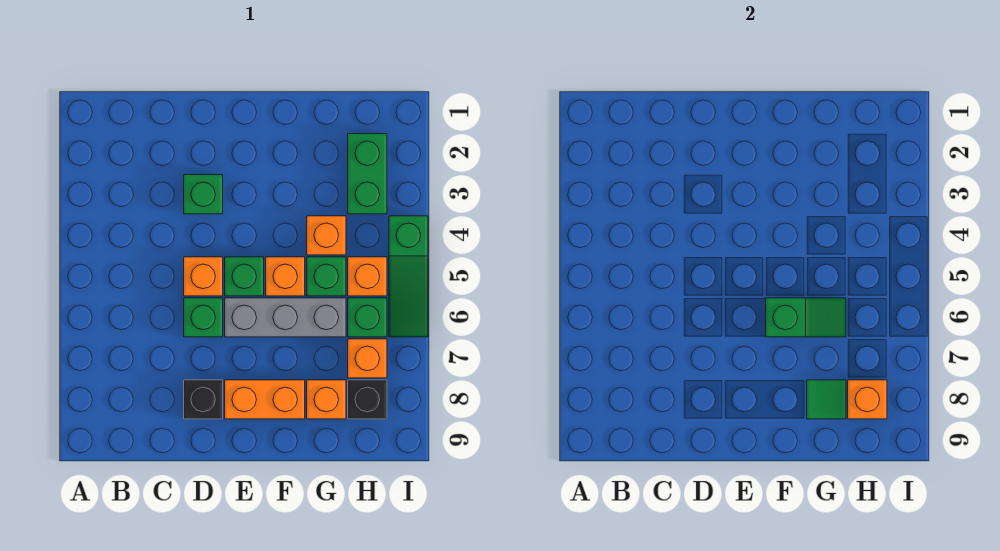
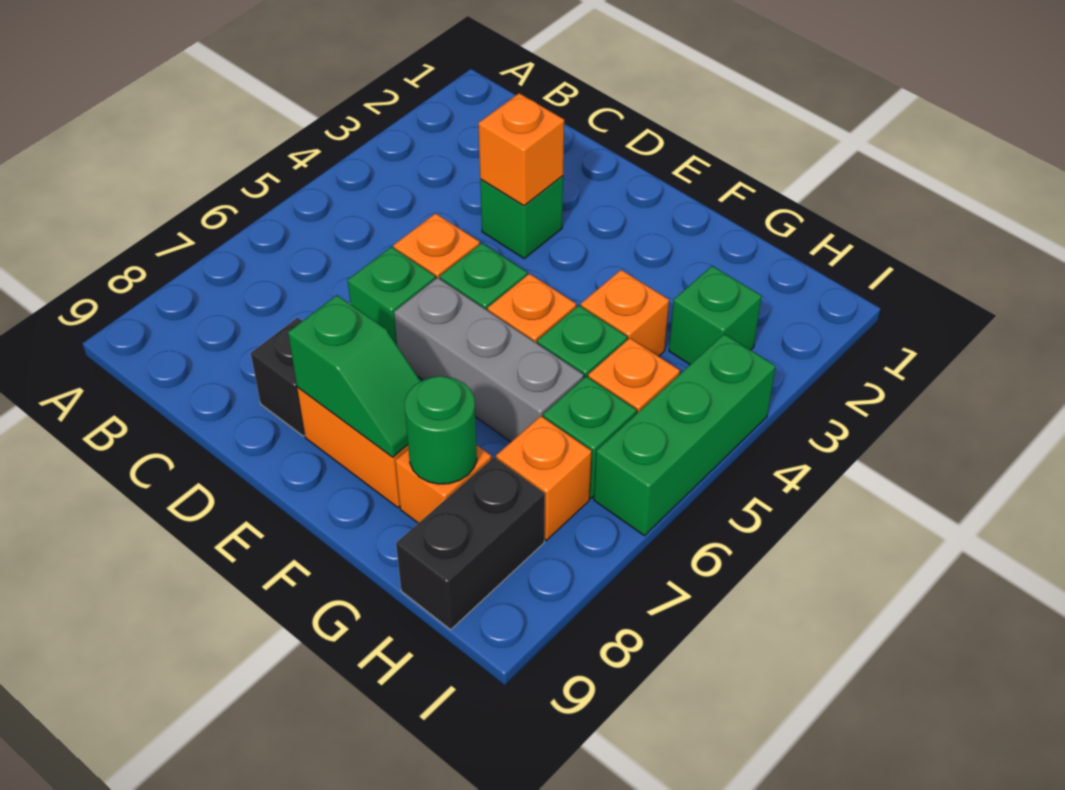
green 1x2 slope [766,298,846,337] -> green 1x2 slope moved to [288,295,421,457]
green 1x1 tile [807,380,846,419] -> green 1x1 round brick [405,376,477,484]
green 1x2 brick [348,134,387,214] -> green 1x1 brick [669,266,762,364]
black 1x1 brick [348,380,387,419] -> black 1x2 brick [396,457,545,630]
orange 1x1 brick [848,380,887,419] -> orange 1x1 brick moved to [478,93,564,206]
green 1x3 slope [389,216,428,337] -> green 1x3 brick [594,334,776,536]

